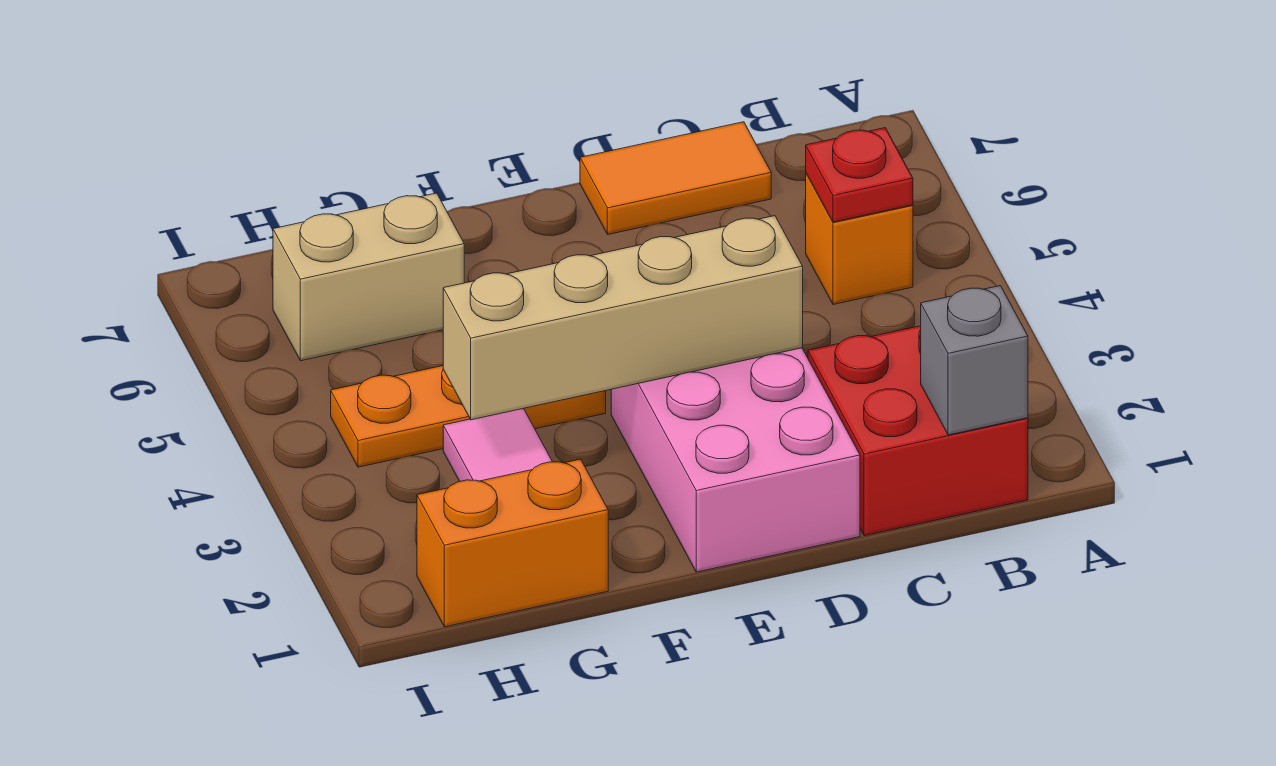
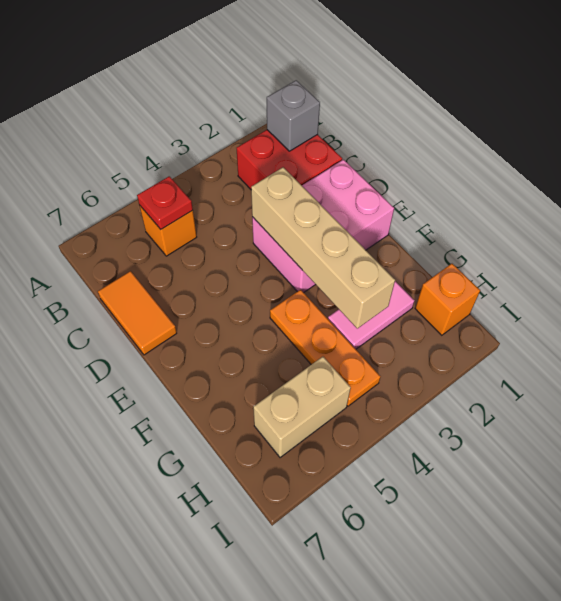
orange 1x2 brick [417,459,608,627] -> orange 1x1 brick [415,264,480,335]
tan 1x2 brick [273,193,464,361] -> tan 1x2 brick turned to [253,357,351,458]

